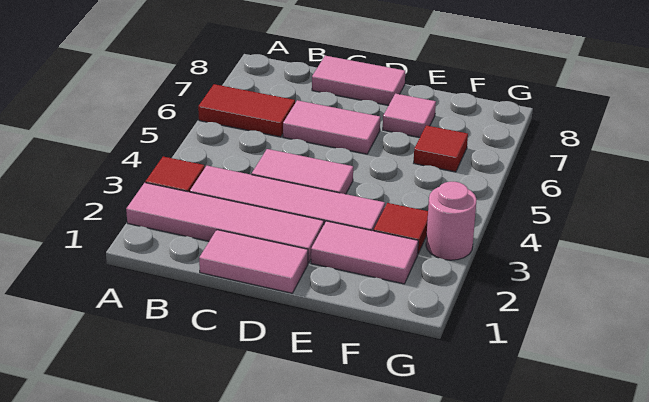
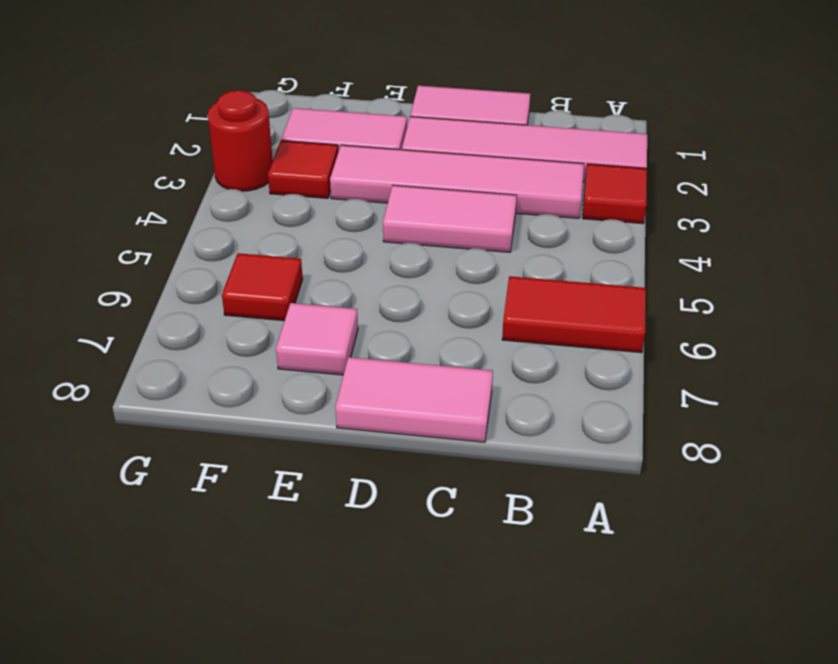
pink 1x2 tile [283,100,380,154] -> none
pink 1x1 round brick [426,182,477,260] -> red 1x1 round brick [208,90,273,191]

